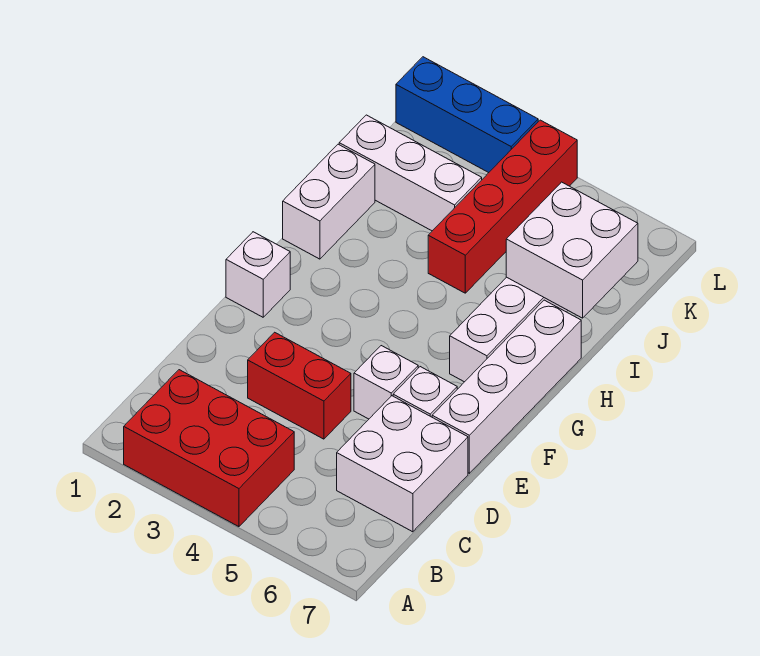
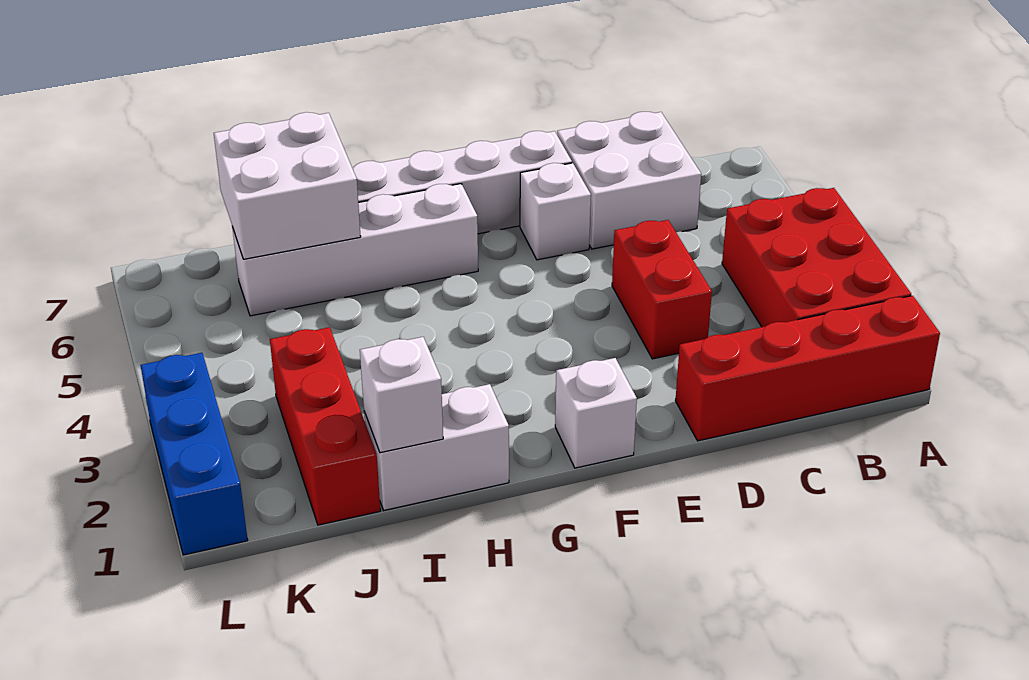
white 1x1 brick [354,346,418,419] -> white 1x1 brick moved to [360,337,443,453]
red 1x4 brick [428,120,577,293] -> red 1x4 brick moved to [675,296,940,441]
white 1x3 brick [339,115,482,231] -> red 1x3 brick [270,327,380,525]

